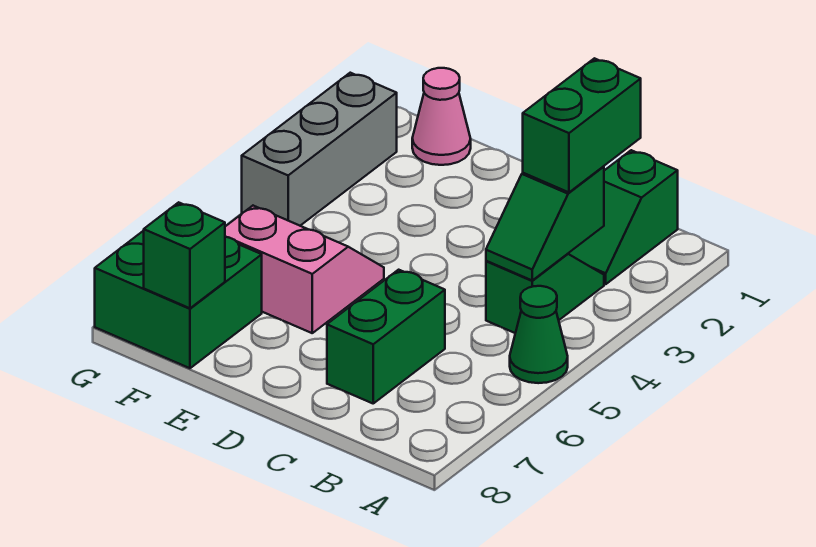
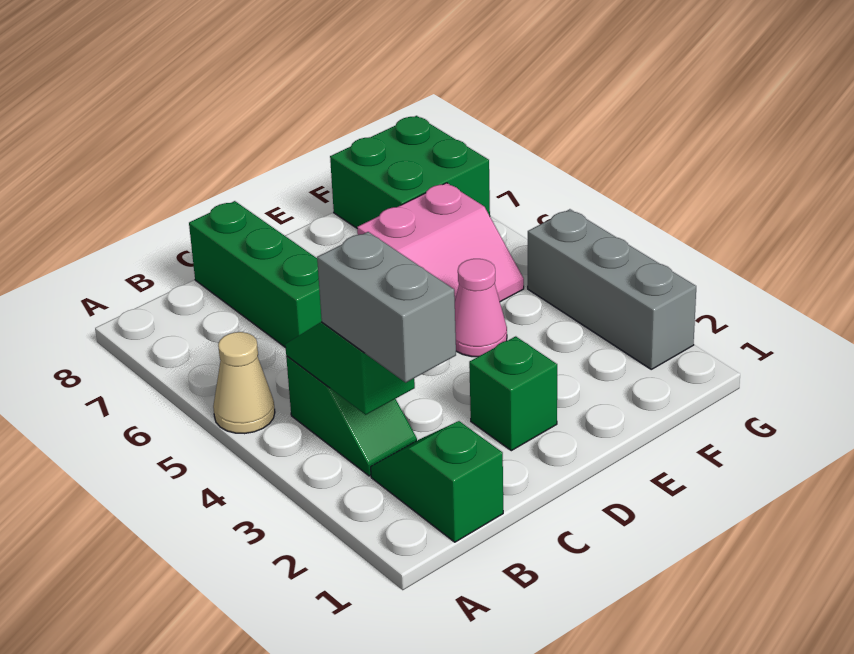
green 1x1 cone [510,286,568,383] -> tan 1x1 cone [213,332,275,434]
green 1x2 brick [523,58,641,192] -> grey 1x2 brick [317,232,456,383]
green 1x2 brick [327,270,445,403] -> green 1x3 brick [189,201,322,348]
pink 1x1 cone [412,68,471,165] -> pink 1x1 cone moved to [455,259,507,357]
green 1x1 brick [144,202,225,308] -> green 1x1 brick moved to [469,336,557,451]

